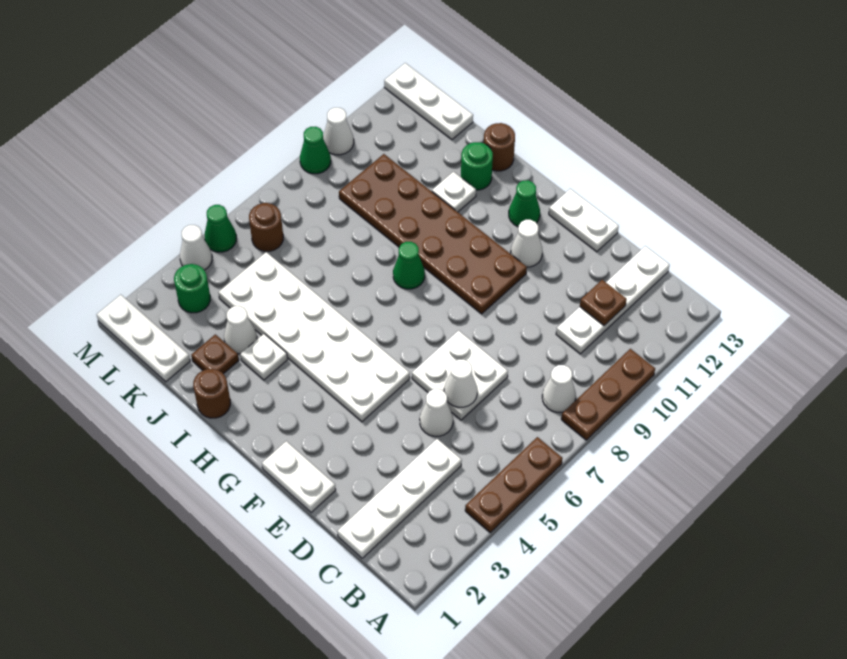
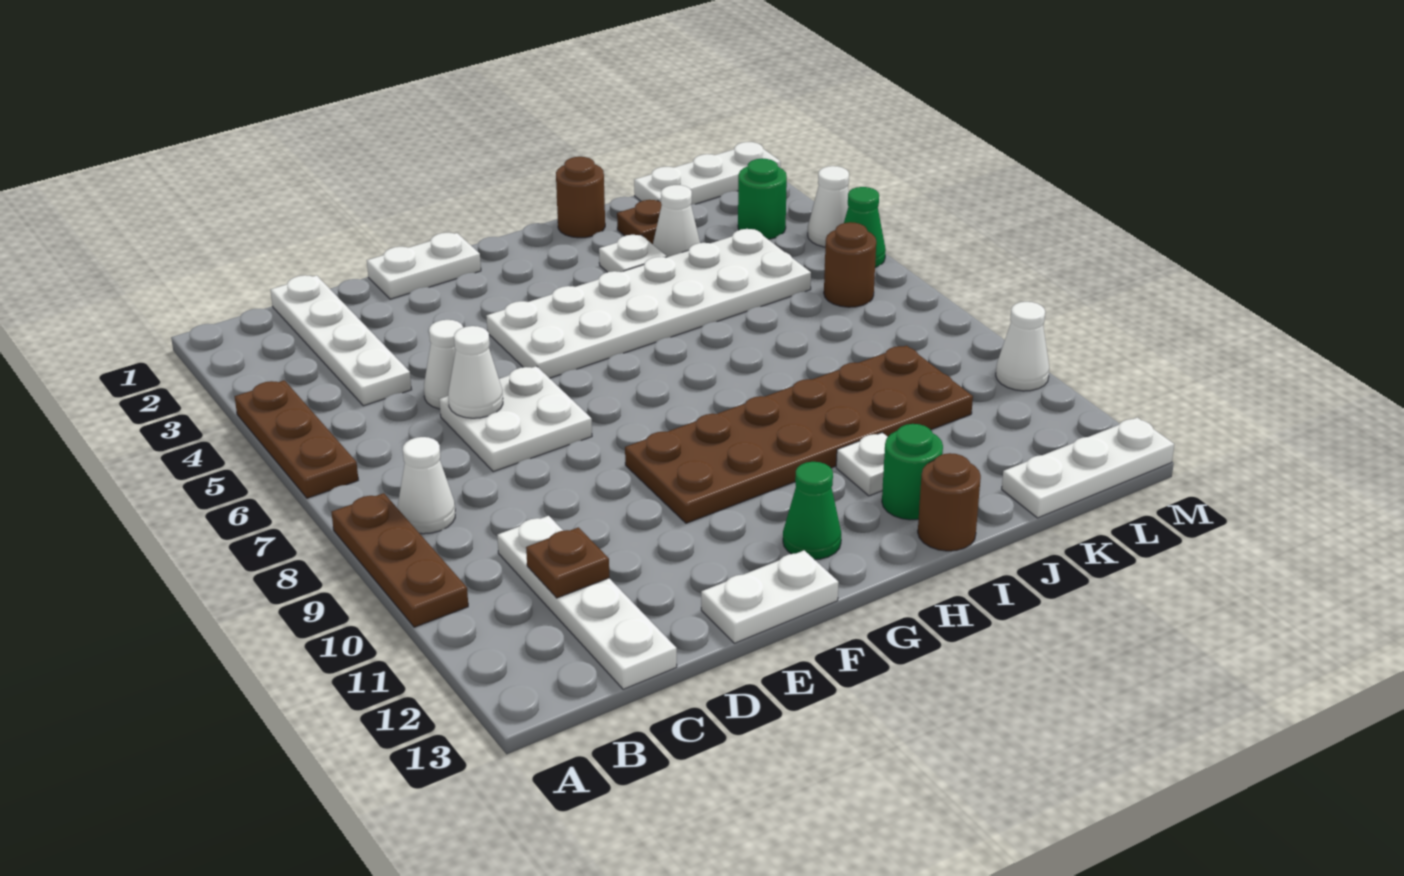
white 1x1 cone [511,220,542,267] -> none
green 1x1 cone [393,242,425,289] -> none
green 1x1 cone [300,127,331,174] -> none

